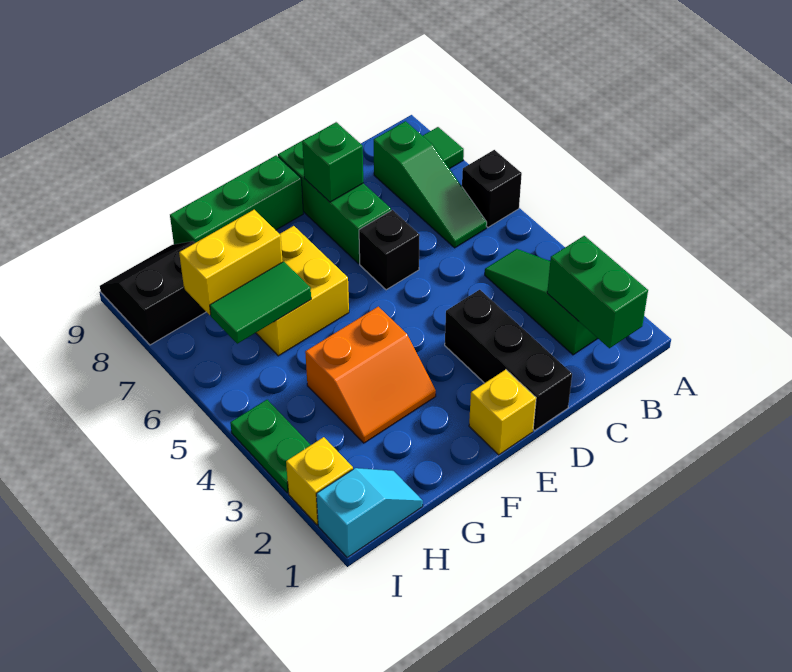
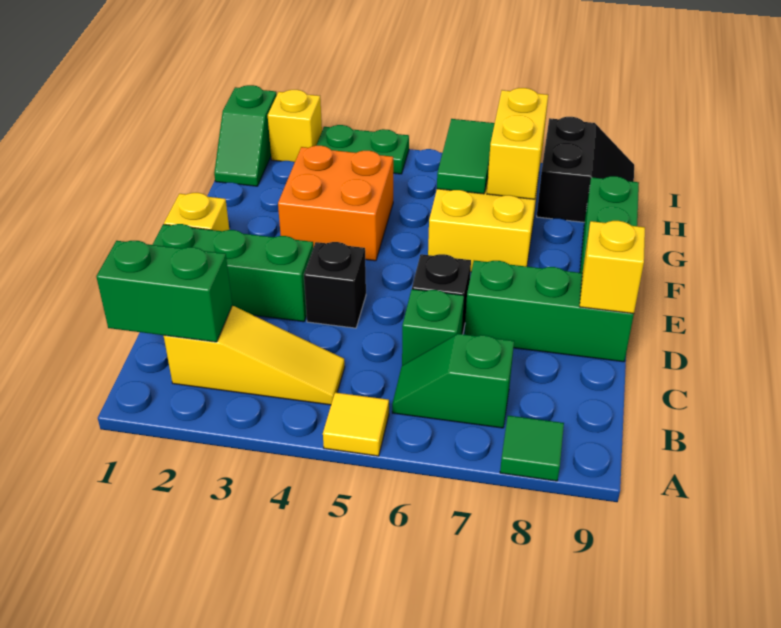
none -> yellow 1x1 tile [323,392,389,456]
black 1x1 brick [462,150,522,227] -> black 1x1 brick moved to [304,242,366,328]
green 1x3 slope [485,249,598,355] -> yellow 1x3 slope [164,306,345,405]
green 1x3 slope [374,121,487,248] -> green 1x2 slope [392,334,514,428]
black 1x3 brick [445,290,572,430] -> green 1x3 brick [152,224,313,322]
green 1x1 brick [302,122,363,202] -> green 1x1 brick moved to [402,289,464,366]
none -> yellow 1x1 brick [579,221,645,314]
orange 2x2 slope [305,307,436,443] -> orange 2x2 brick [278,146,393,261]
cyan 1x2 slope [316,468,423,557] -> green 1x2 slope [214,85,277,186]

